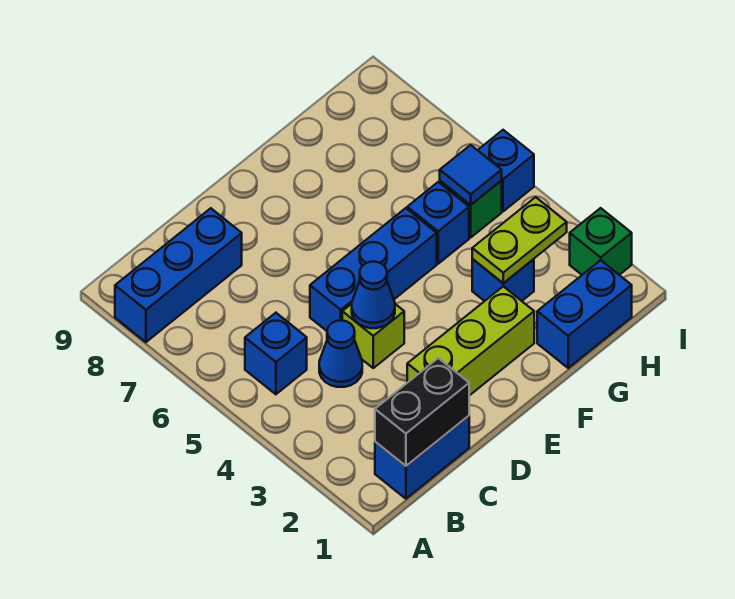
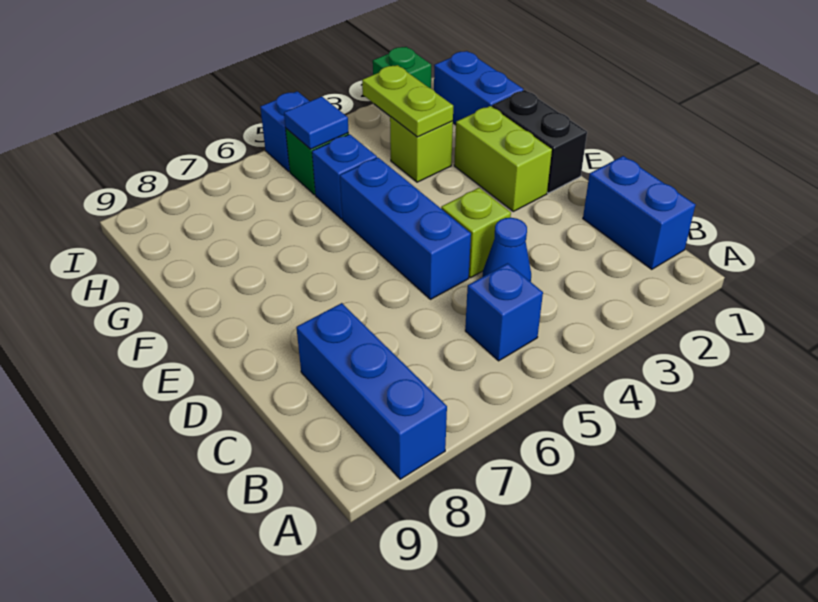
black 1x2 brick [375,358,469,466] -> black 1x2 brick moved to [492,90,587,193]
lime 1x3 brick [407,286,534,396] -> lime 1x2 brick [454,106,552,211]
blue 1x1 cone [352,262,395,328] -> none
blue 1x1 brick [472,259,534,301] -> lime 1x1 brick [390,117,453,182]

